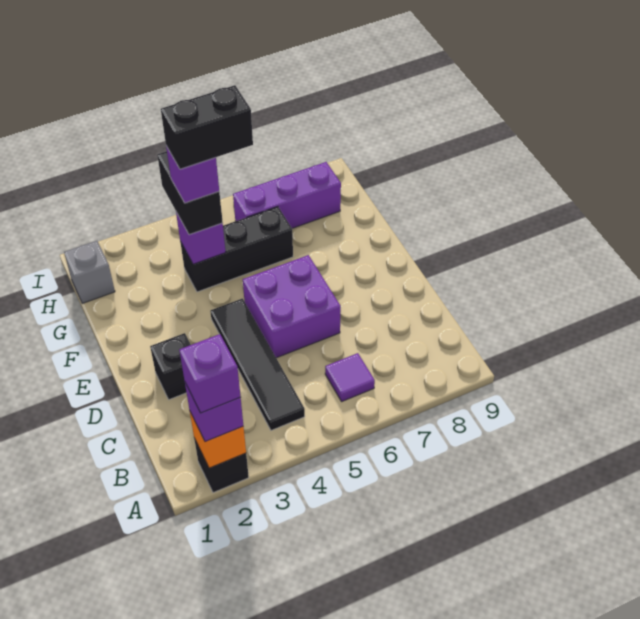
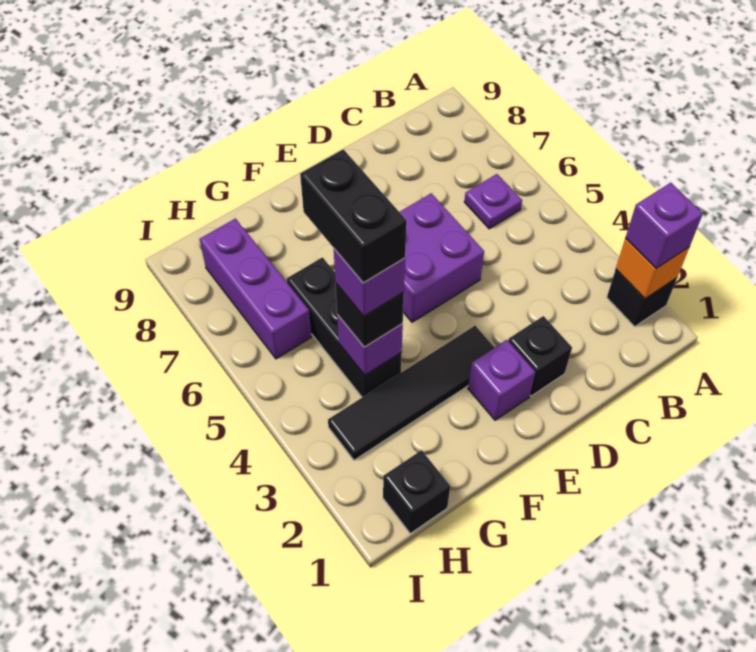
purple 1x1 brick [179,334,241,413] -> purple 1x1 brick moved to [468,340,535,420]
black 1x4 tile [210,299,305,430] -> black 1x4 tile moved to [328,326,495,460]
purple 1x1 tile [325,353,375,401] -> purple 1x1 plate [464,174,522,229]
black 1x2 brick [157,151,223,235] -> black 1x1 brick [335,283,404,347]
grey 1x1 brick [64,241,115,303] -> black 1x1 brick [383,450,450,533]

